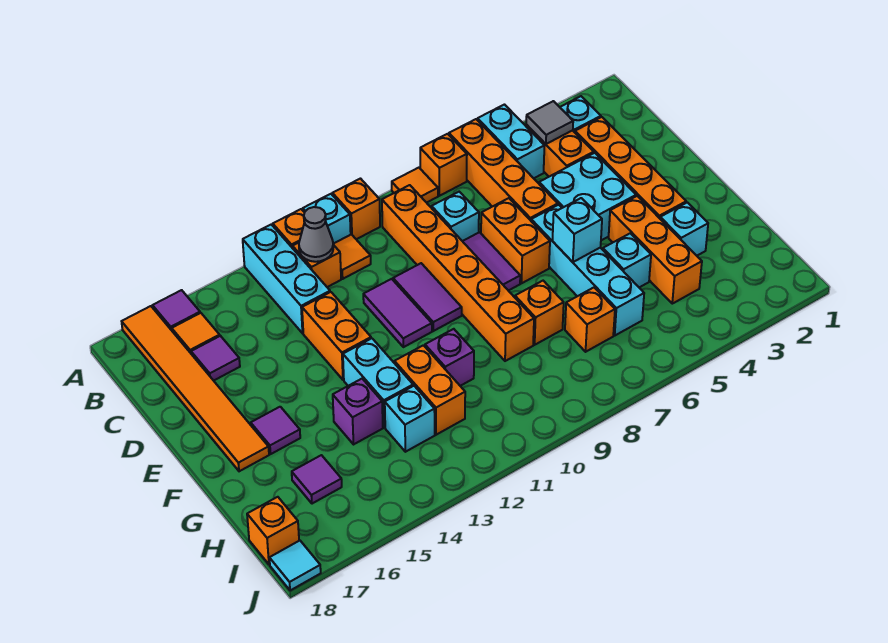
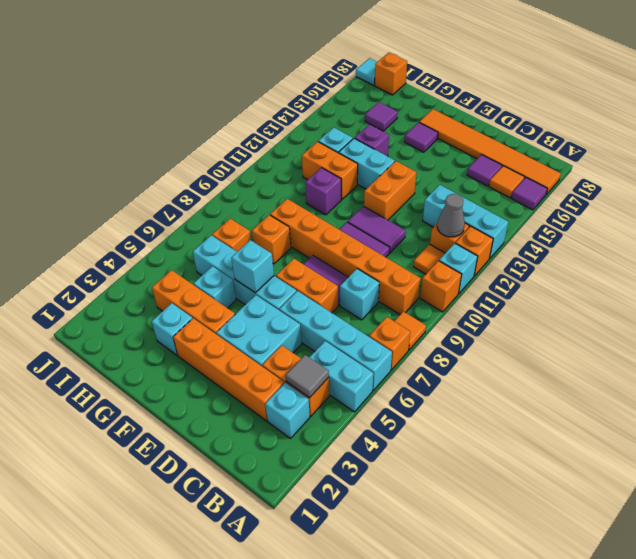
orange 1x4 brick [449,119,558,220] -> cyan 1x4 brick [279,291,392,391]
orange 1x2 brick [302,292,371,380] -> orange 1x2 brick turned to [364,161,416,220]

